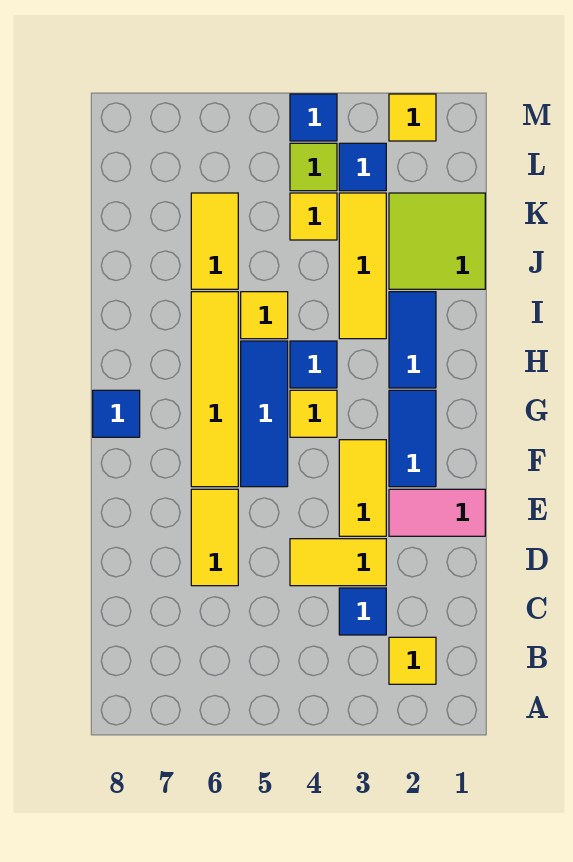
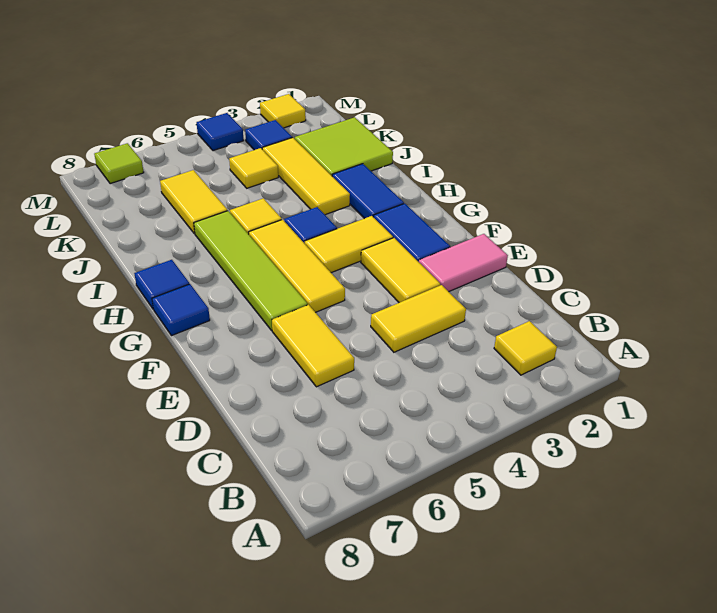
blue 1x1 tile [339,588,386,635] -> blue 1x1 tile moved to [134,260,189,309]
blue 1x3 tile [241,341,288,487] -> yellow 1x3 tile [249,220,345,312]
yellow 1x4 tile [191,292,238,487] -> lime 1x4 tile [194,211,308,330]
yellow 1x1 tile [290,390,337,437] -> yellow 1x2 tile [305,216,393,273]
lime 1x1 tile [290,143,337,191] -> lime 1x1 tile moved to [94,143,144,184]

